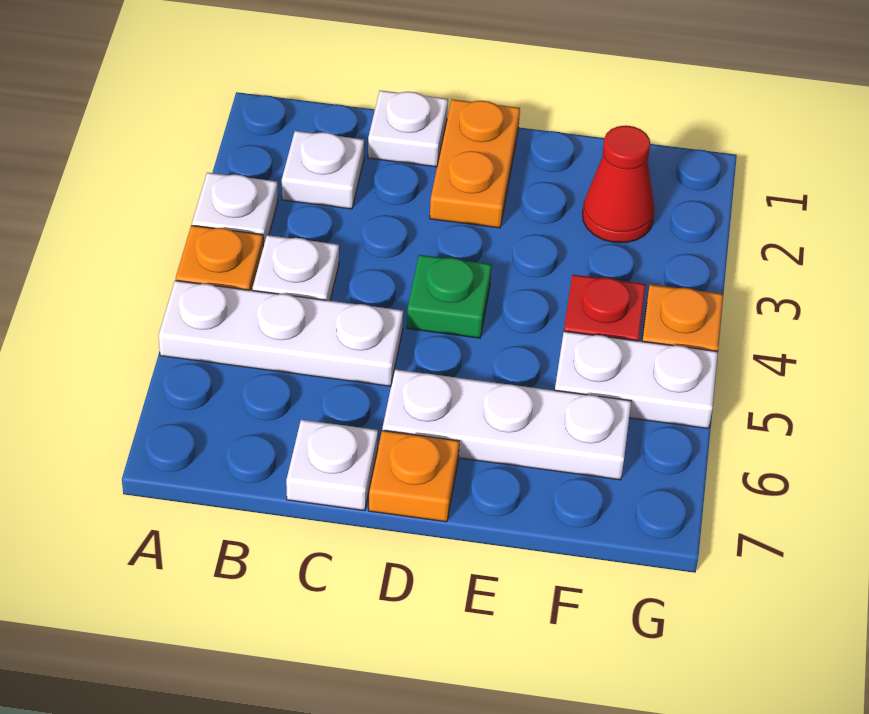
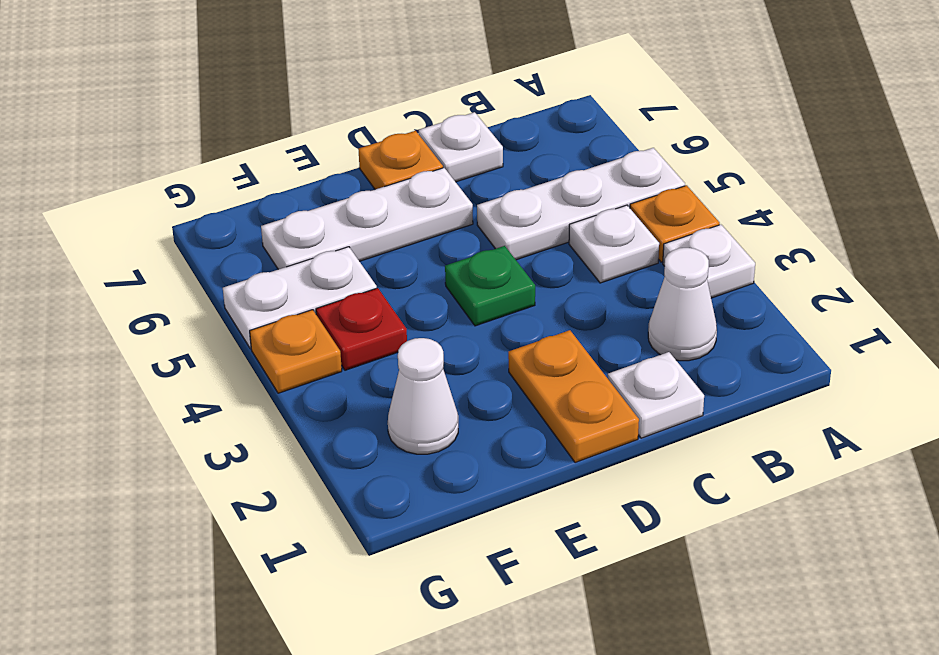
white 1x1 plate [282,131,364,209] -> white 1x1 cone [648,248,717,361]
red 1x1 cone [583,126,655,243] -> white 1x1 cone [388,338,458,454]

